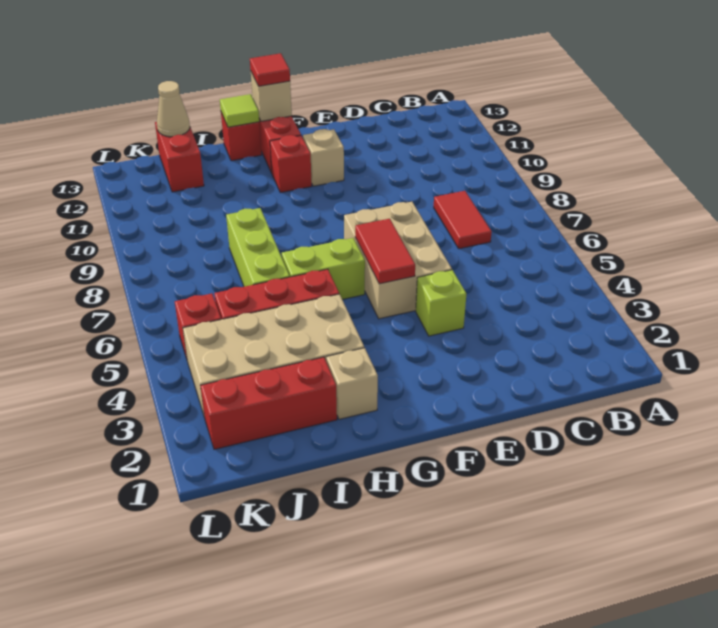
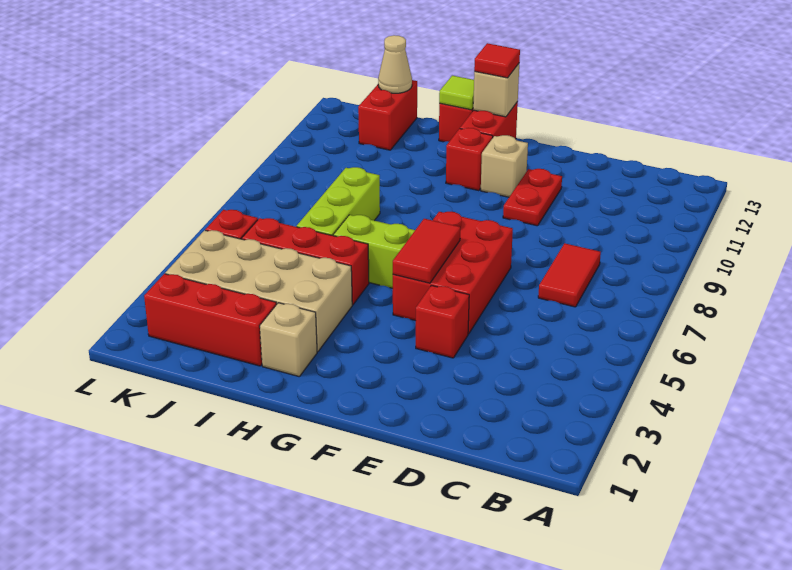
lime 1x1 brick [416,270,466,336] -> red 1x1 brick [416,285,469,358]
tan 2x3 brick [344,202,452,319] -> red 2x3 brick [393,212,513,334]
none -> red 1x2 plate [503,169,562,226]

